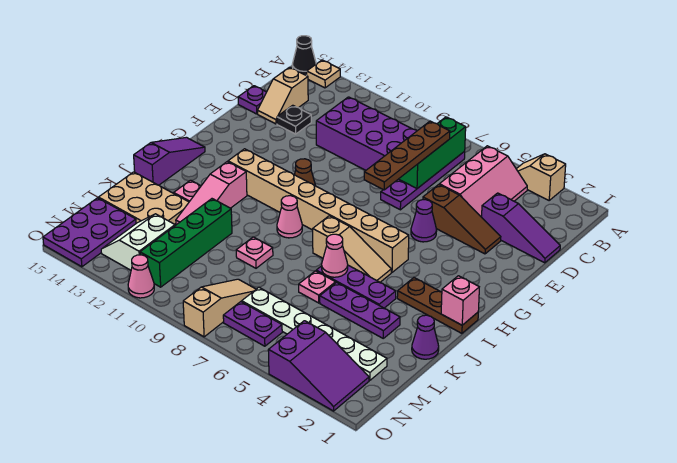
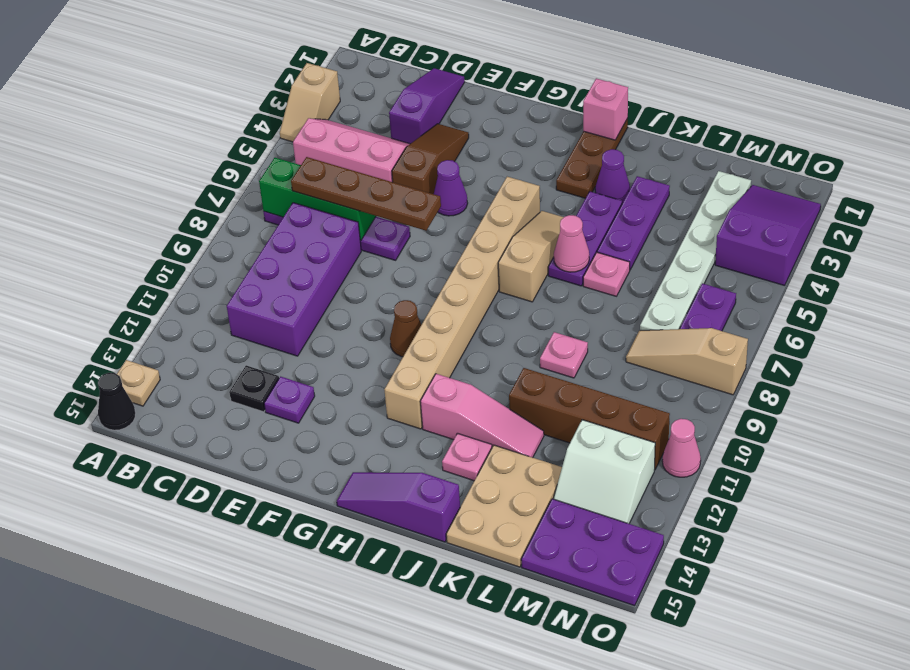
tan 1x2 slope [258,67,308,124] -> none
purple 1x1 plate [238,86,266,114] -> purple 1x1 plate moved to [264,377,315,423]
pink 1x1 cone [277,196,302,238] -> none
purple 1x1 cone [412,315,439,359] -> purple 1x1 cone moved to [595,149,630,203]
green 1x4 brick [140,199,232,287] -> brown 1x4 brick [509,368,670,469]

